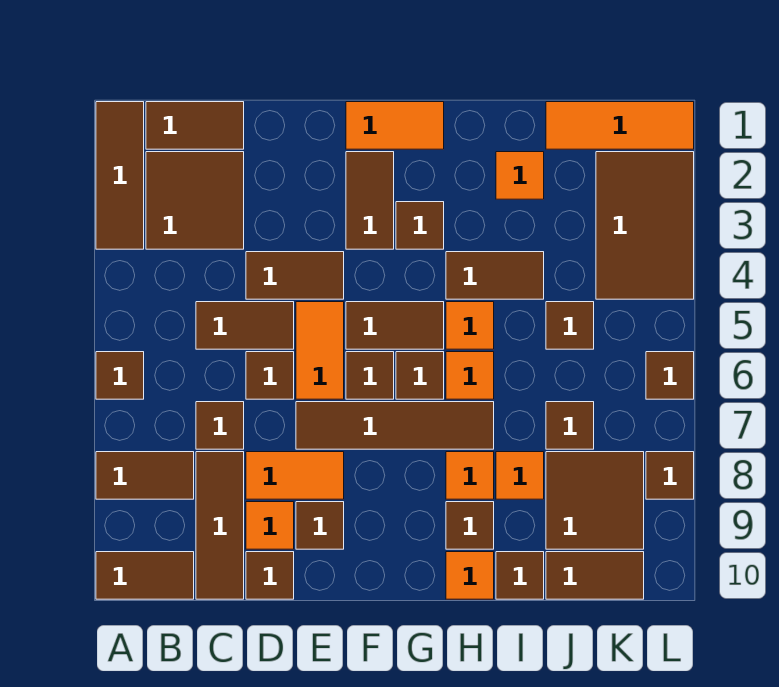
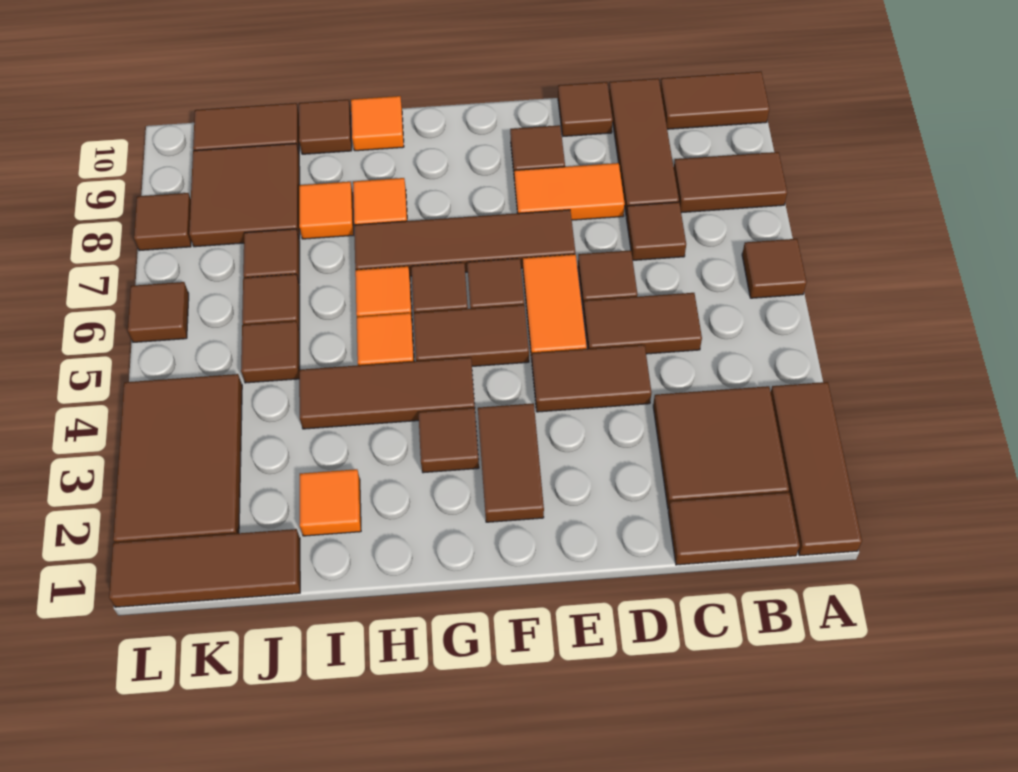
orange 1x1 tile [246,502,294,549] -> none
orange 1x2 tile [346,102,444,149] -> none
brown 1x2 tile [446,252,544,299] -> brown 1x3 tile [299,357,475,429]
brown 1x1 tile [446,502,494,549] -> brown 1x1 tile moved to [242,274,300,331]
orange 1x3 tile [546,102,694,149] -> brown 1x3 tile [109,529,300,607]

